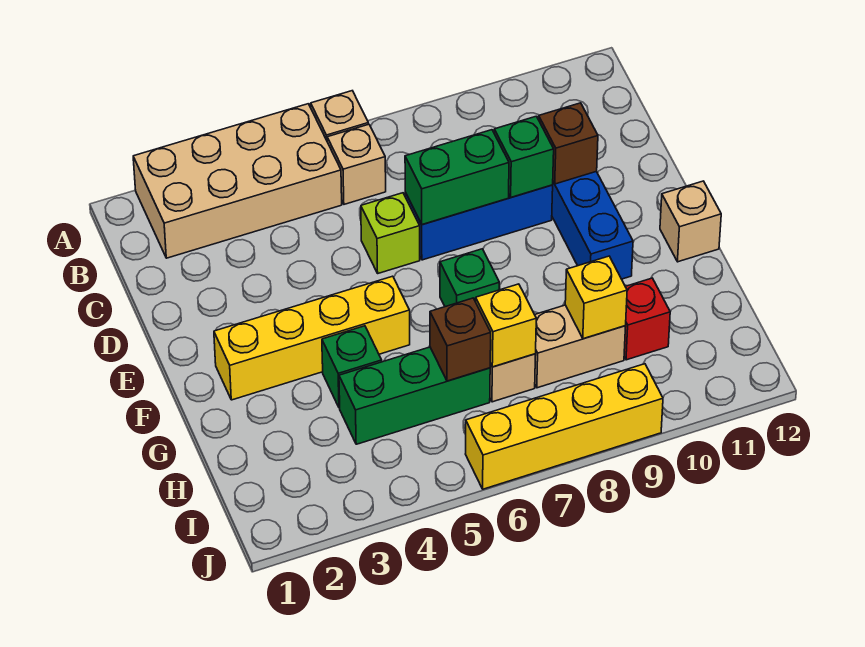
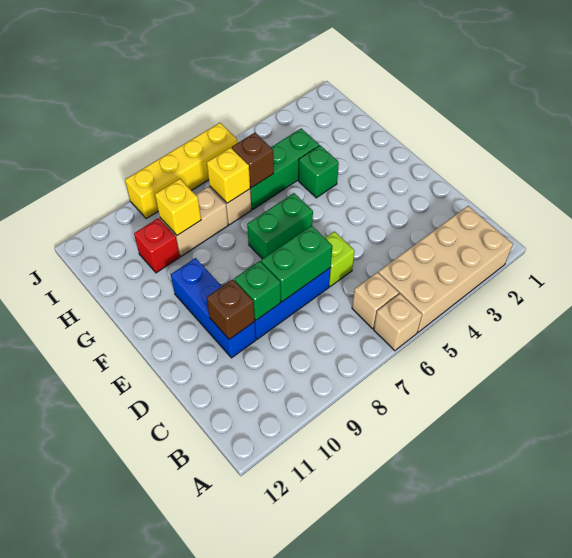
yellow 1x4 brick [214,276,410,400] -> none
green 1x1 brick [440,249,499,307] -> green 1x2 brick [247,193,313,259]
tan 1x1 brick [660,181,721,262] -> none

